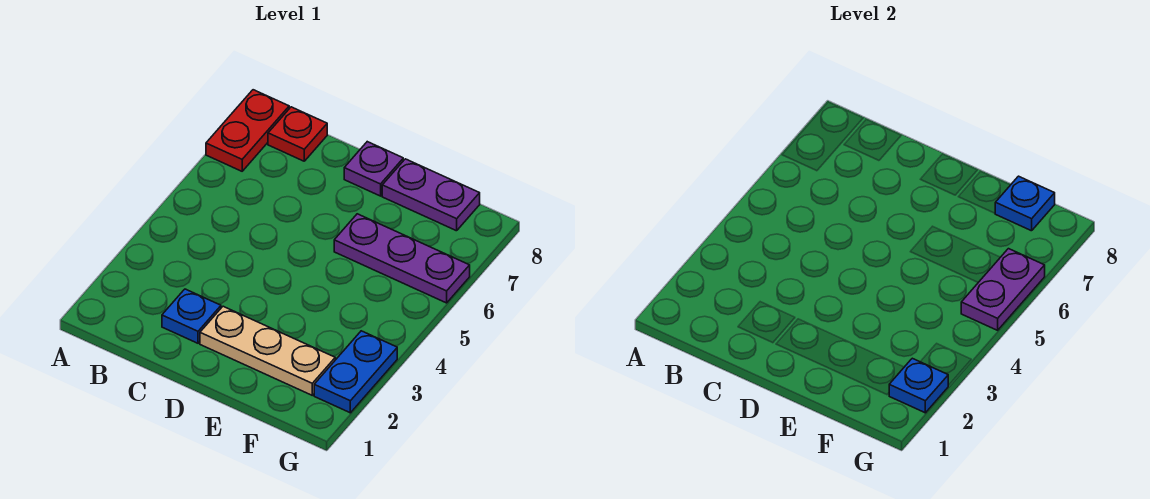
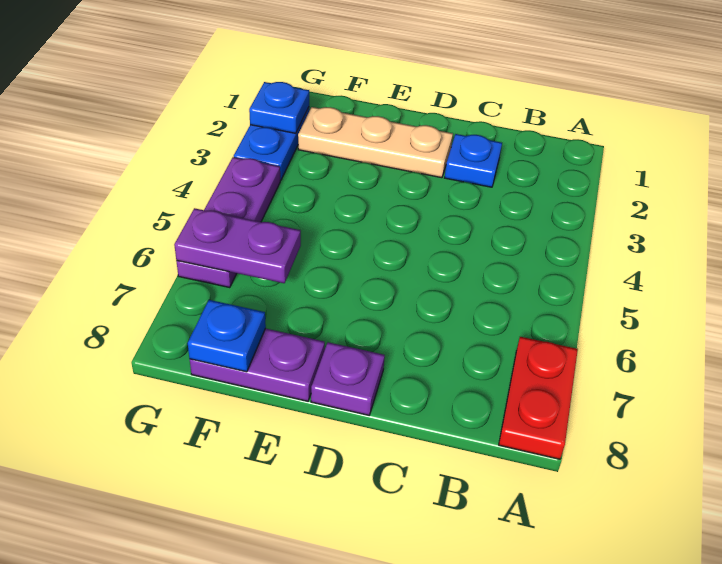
red 1x1 plate [268,107,327,161] -> none
purple 1x3 plate [334,214,470,303] -> purple 1x3 plate turned to [176,157,280,288]
purple 1x2 plate [961,249,1045,330] -> purple 1x2 plate turned to [174,208,301,283]

